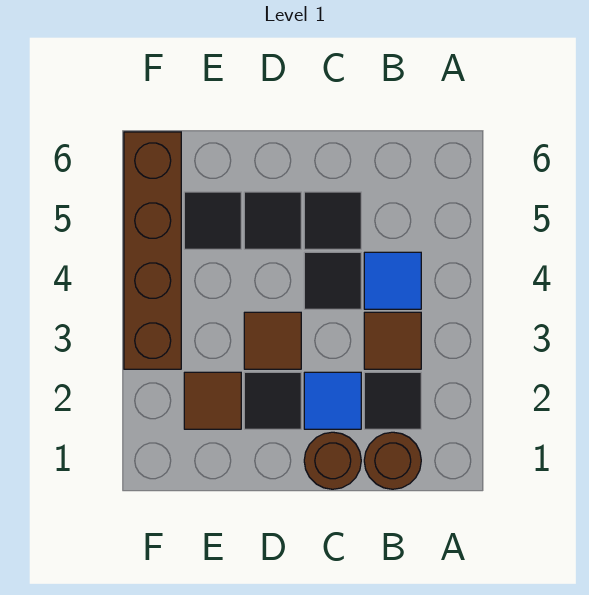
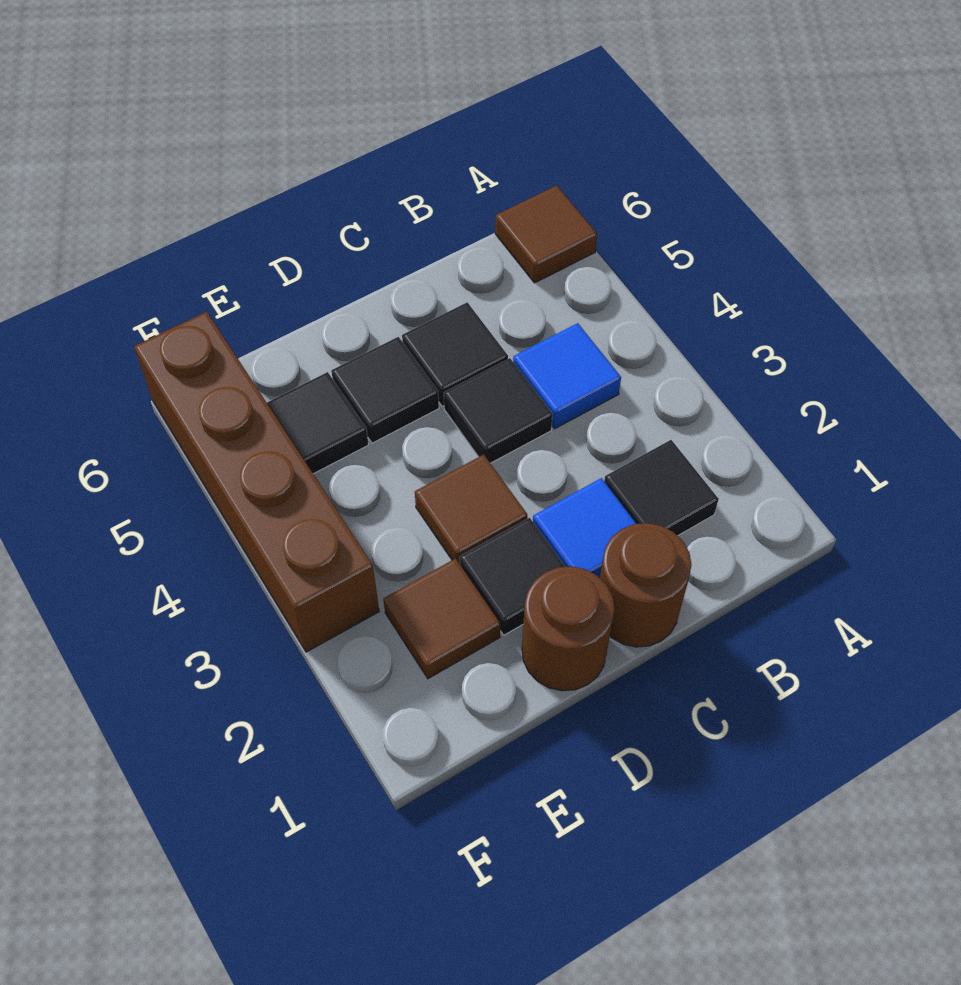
brown 1x1 round brick [364,432,421,489] -> brown 1x1 round brick moved to [522,566,615,691]
brown 1x1 tile [364,312,421,369] -> brown 1x1 tile moved to [495,185,597,283]

